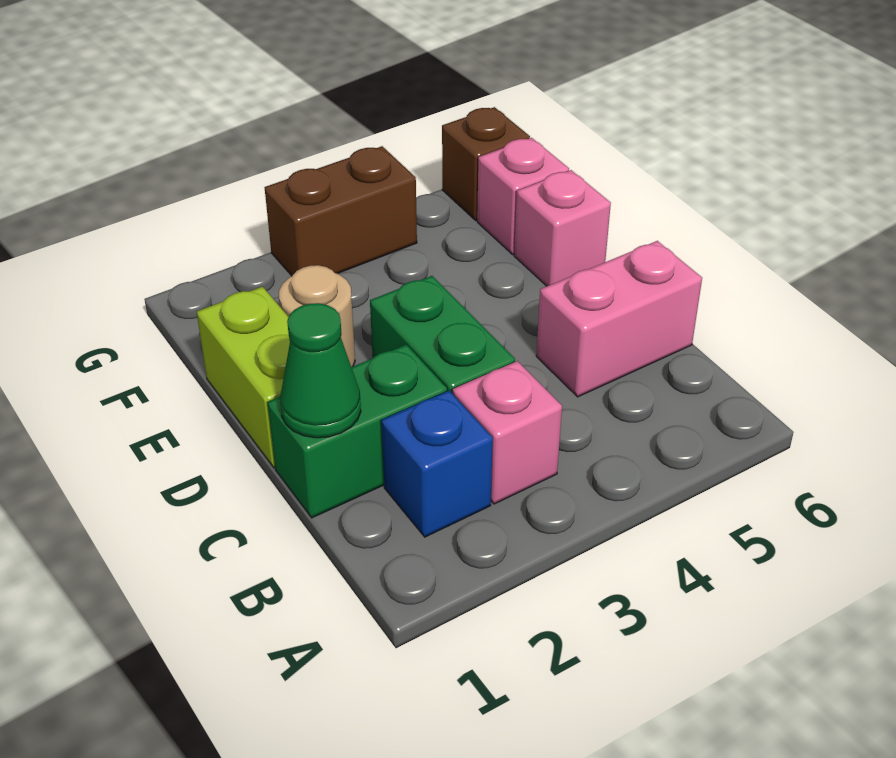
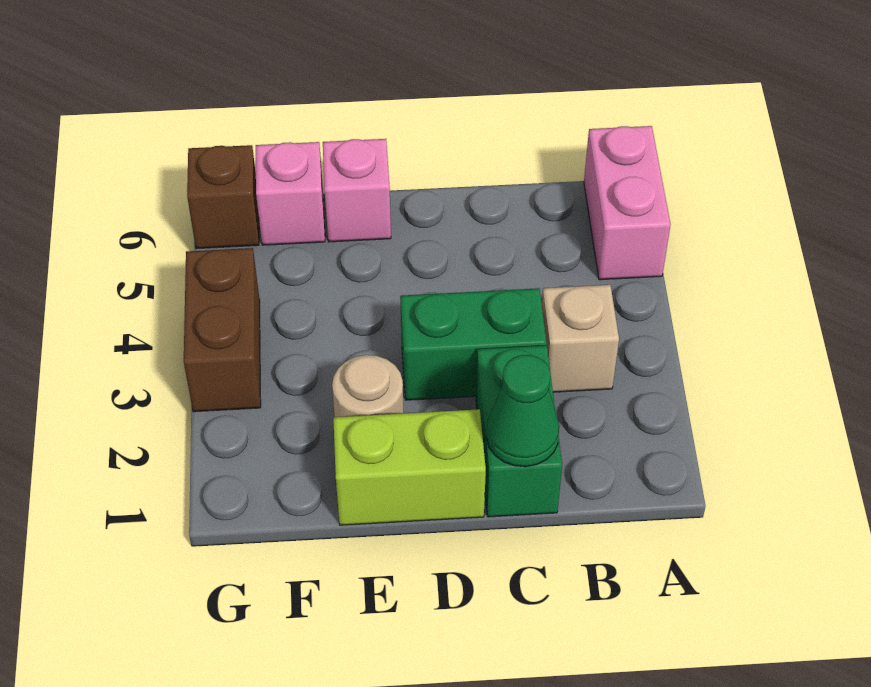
blue 1x1 brick [381,391,493,537] -> none
pink 1x1 brick [453,361,562,504] -> tan 1x1 brick [542,285,619,392]
pink 1x2 brick [536,241,702,397] -> pink 1x2 brick moved to [584,126,671,280]

